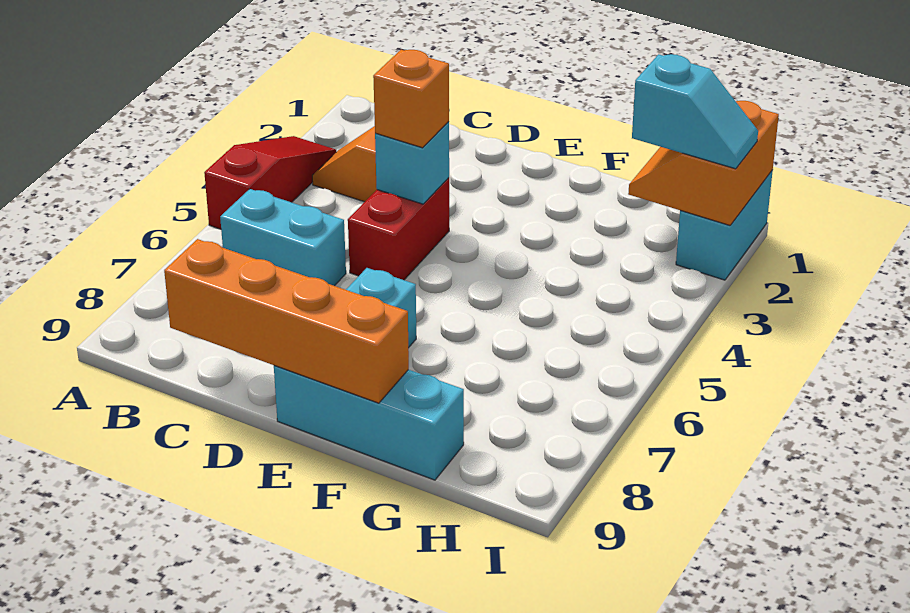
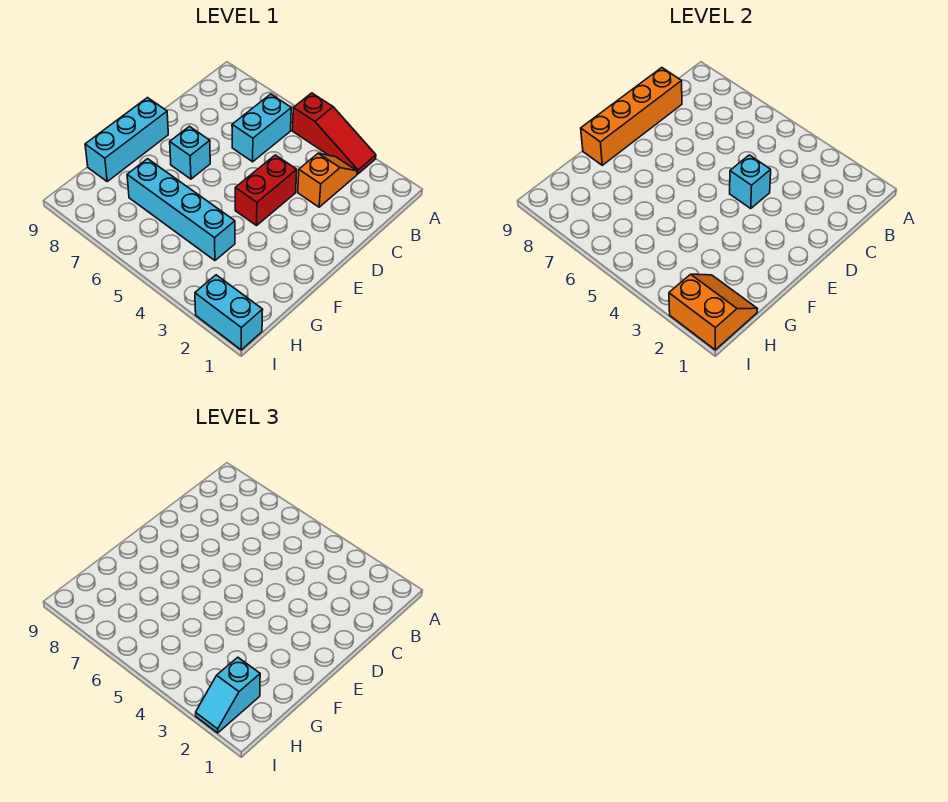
red 1x2 brick [348,178,449,280] -> red 1x2 brick turned to [235,155,297,226]
orange 1x1 brick [373,50,449,148] -> none
none -> cyan 1x4 brick [127,159,235,260]

